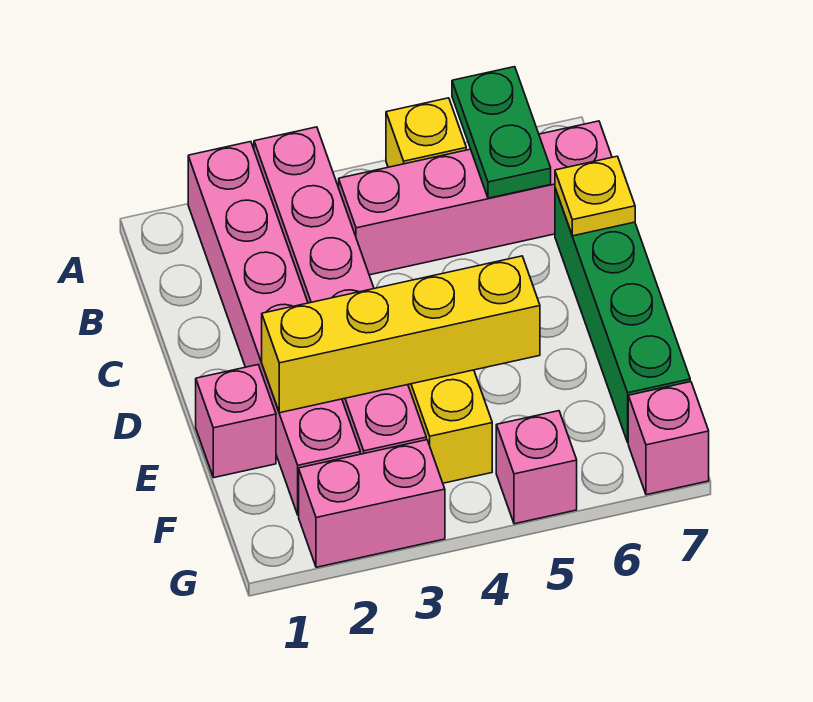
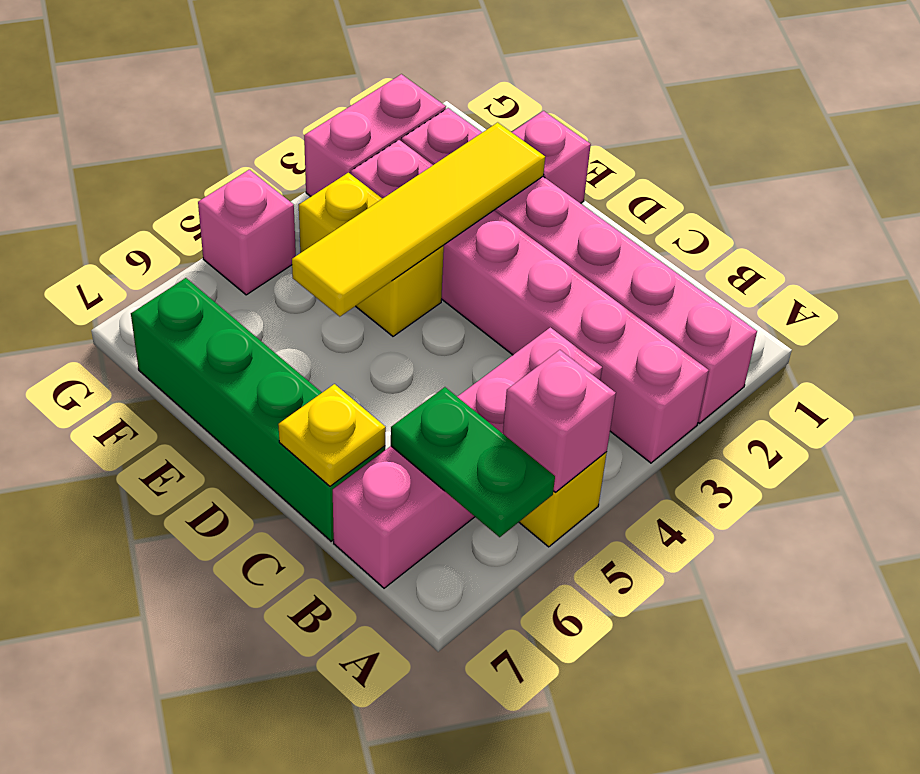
yellow 1x4 brick [262,256,540,413] -> yellow 1x4 tile [292,122,545,317]
pink 1x1 brick [628,382,709,495] -> pink 1x1 brick moved to [503,350,616,492]

